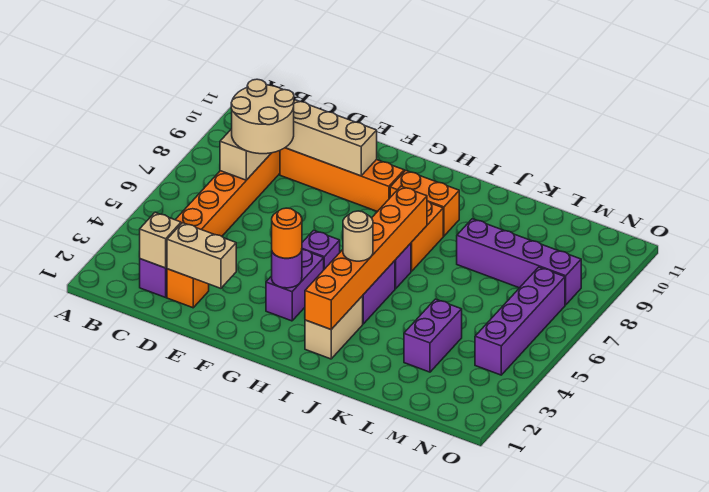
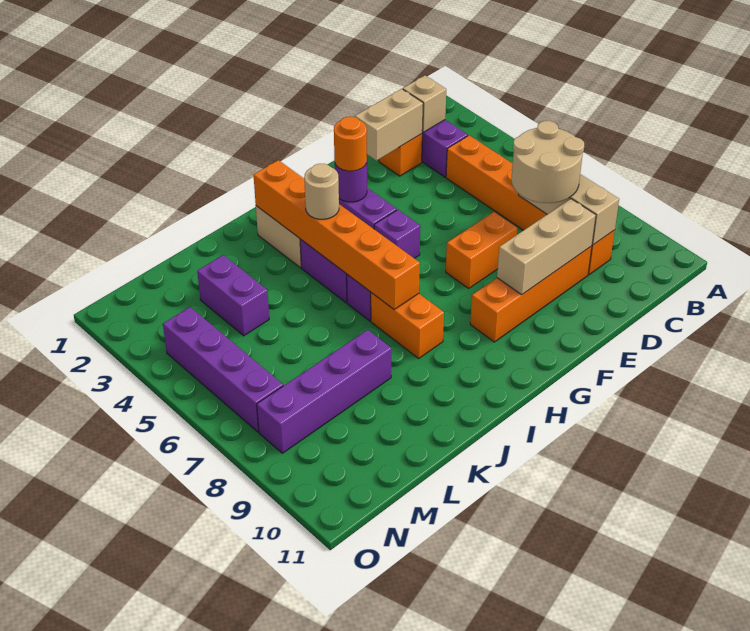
orange 1x2 brick [390,170,459,236] -> orange 1x2 brick moved to [446,212,517,288]

